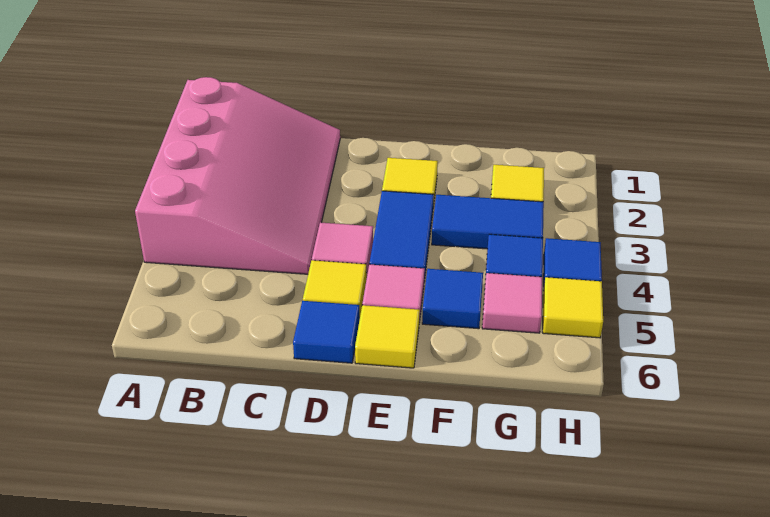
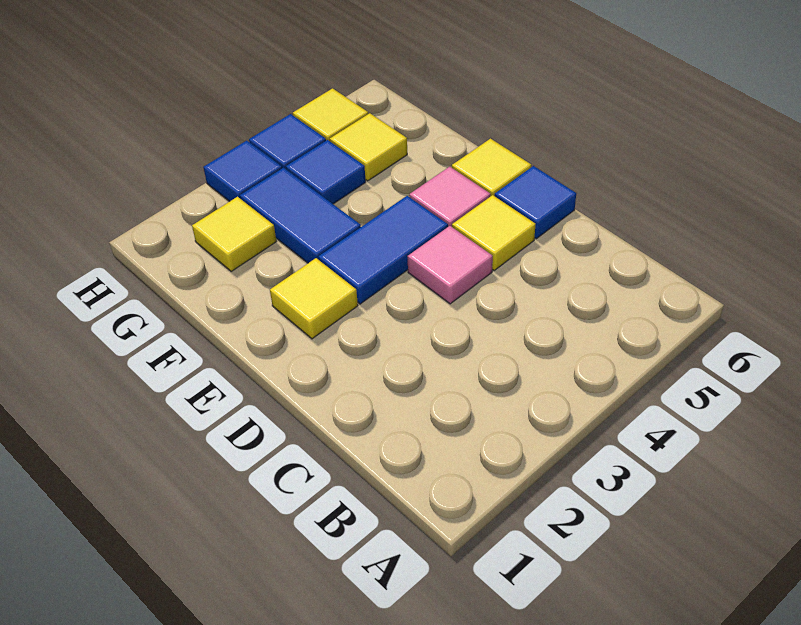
pink 3x4 slope [135,77,340,274] -> none
blue 1x1 tile [422,269,483,329] -> blue 1x1 tile moved to [203,141,282,201]
pink 1x1 tile [482,273,542,333] -> yellow 1x1 tile [330,113,407,181]

